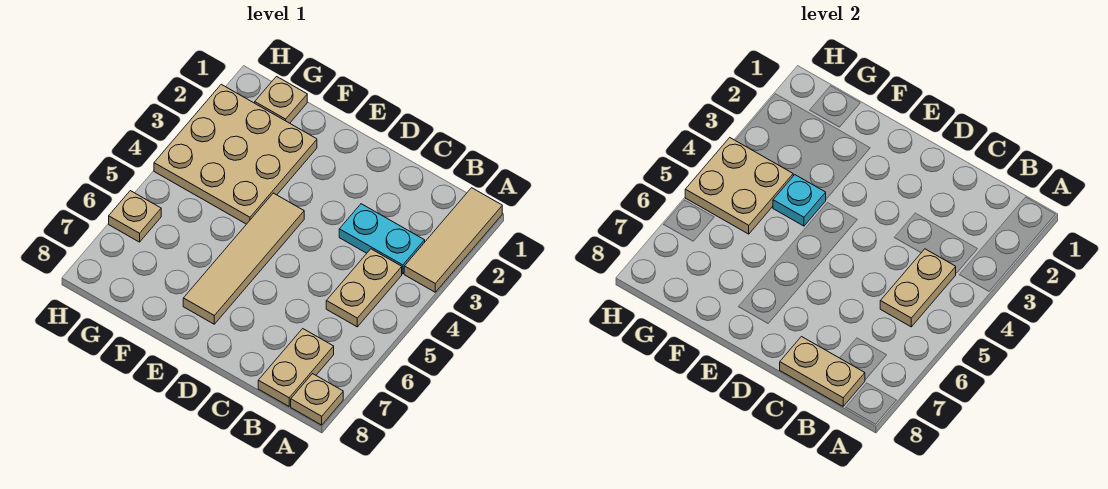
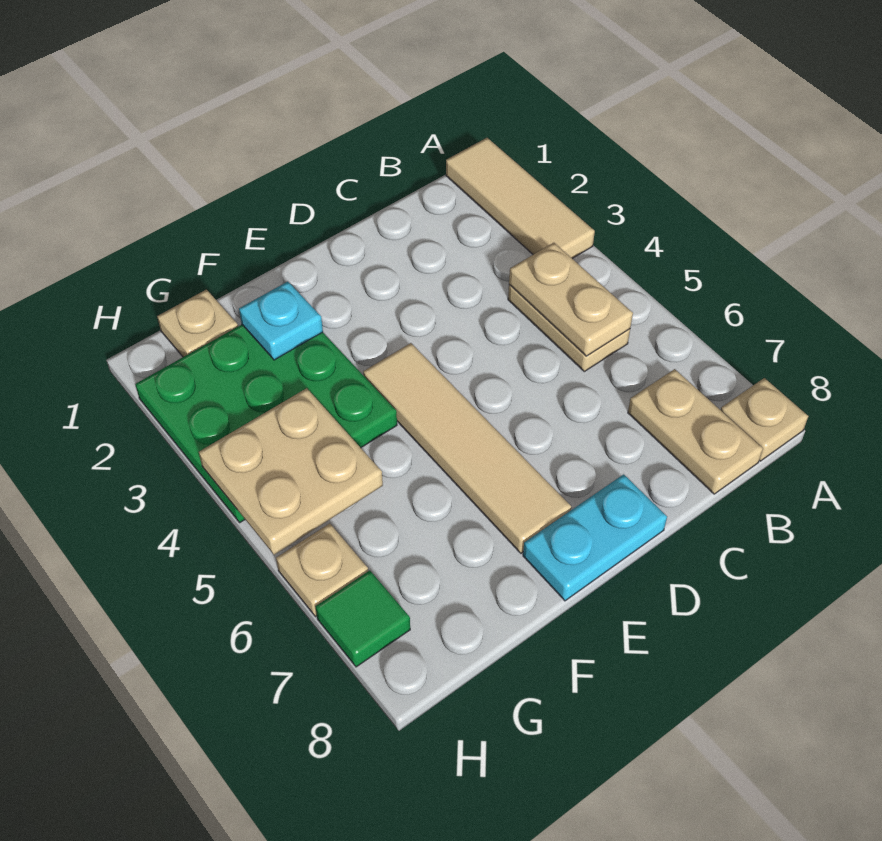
cyan 1x2 plate [339,204,425,274] -> cyan 1x2 plate moved to [523,474,667,601]
tan 1x2 plate [780,337,865,406] -> none
tan 3x3 plate [154,84,317,224] -> green 3x3 plate [135,325,397,522]
cyan 1x1 plate [773,175,826,226] -> cyan 1x1 plate moved to [239,282,323,360]
none -> green 1x1 tile [315,570,410,667]

